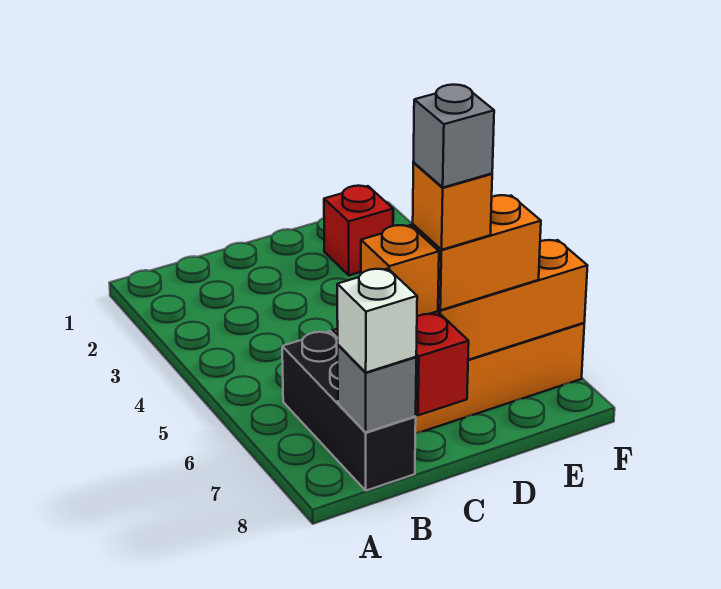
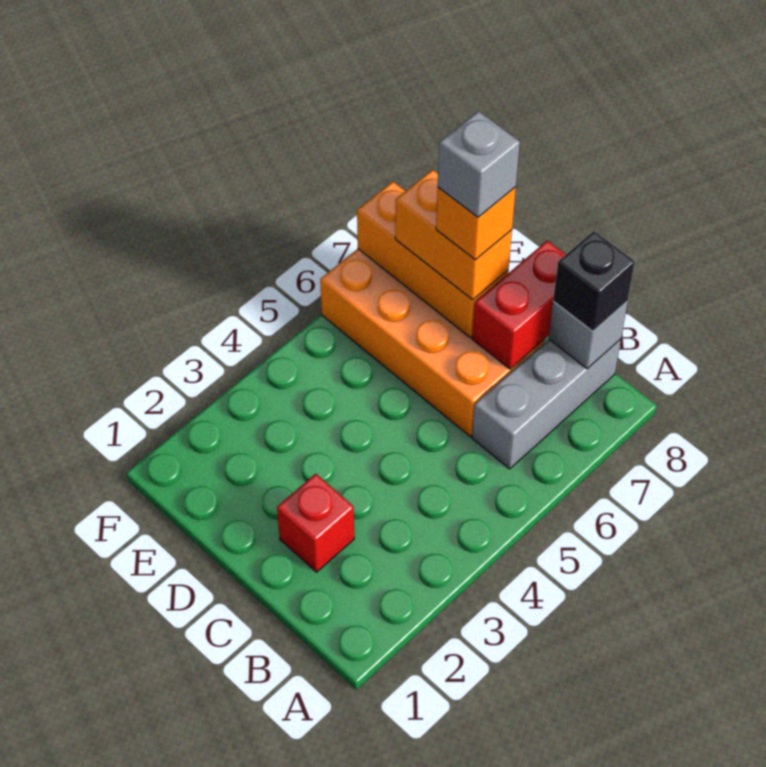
black 1x3 brick [282,331,416,491] -> grey 1x3 brick [472,339,621,469]
white 1x1 brick [337,269,417,373] -> black 1x1 brick [553,231,635,331]
orange 1x1 brick [361,225,439,316] -> none
red 1x1 brick [324,186,393,275] -> red 1x1 brick moved to [277,474,354,572]

